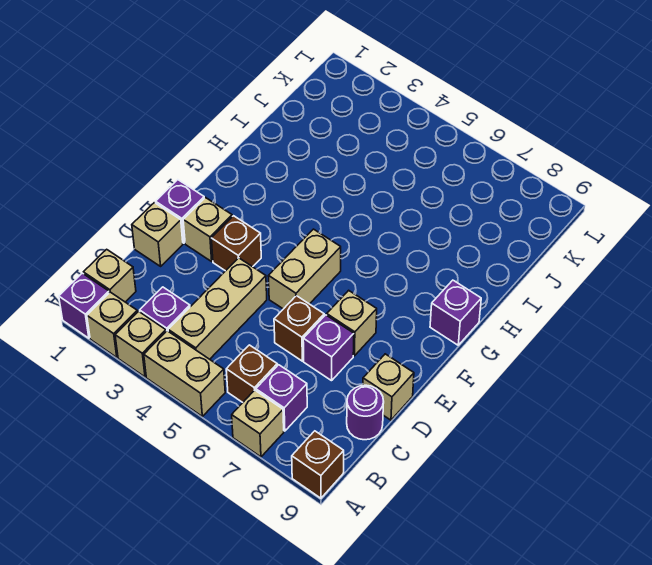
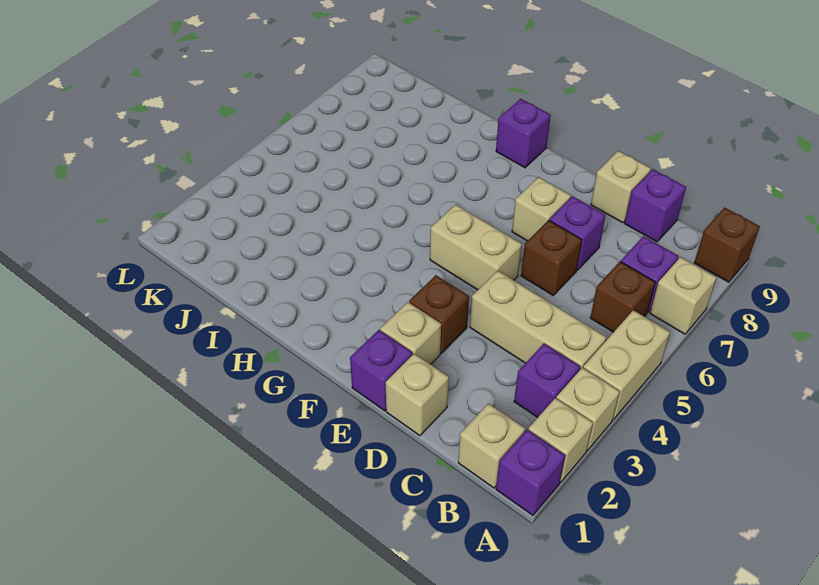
purple 1x1 round brick [347,385,384,440] -> purple 1x1 brick [625,169,686,242]

